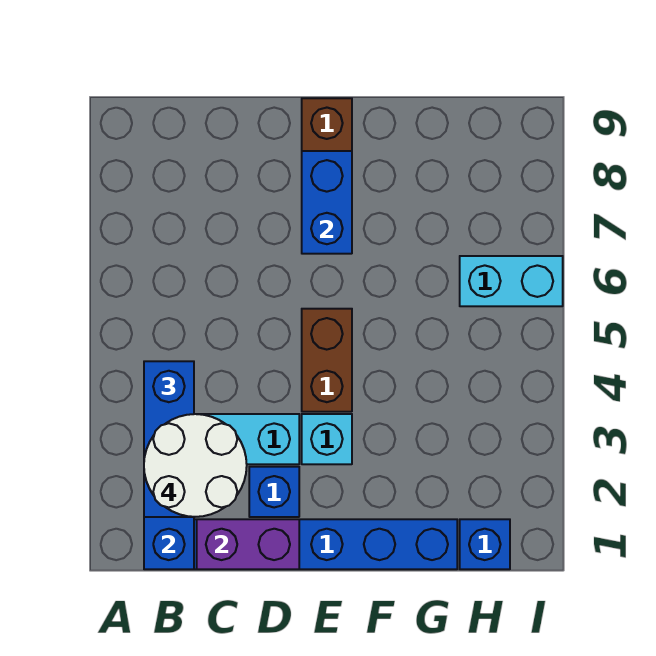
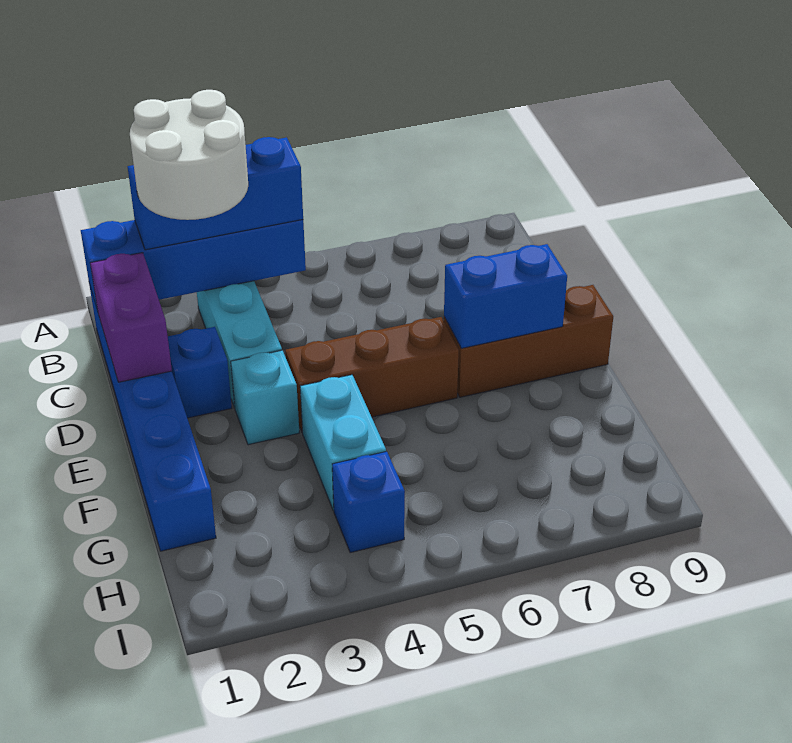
brown 1x2 brick [302,309,352,412] -> brown 1x3 brick [285,317,459,433]
blue 1x1 brick [460,519,510,569] -> blue 1x1 brick moved to [332,451,405,553]
cyan 1x2 brick [460,256,563,306] -> cyan 1x2 brick moved to [300,375,386,511]

